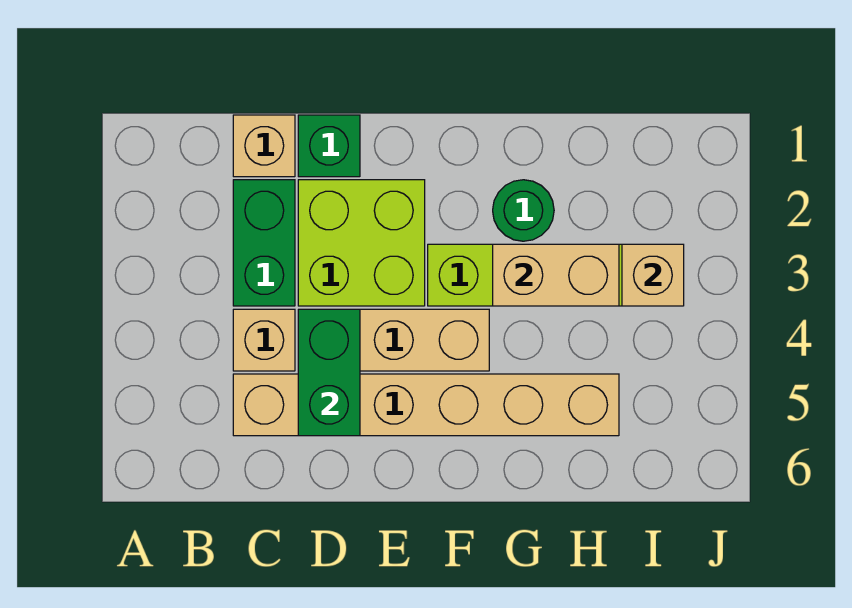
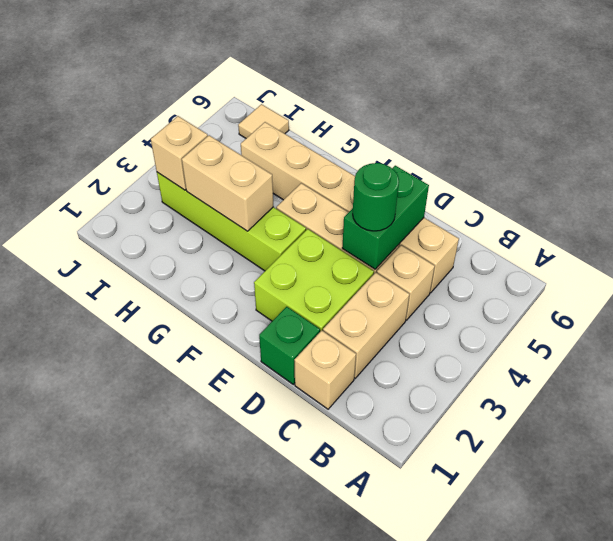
green 1x2 brick [233,180,295,306] -> tan 1x2 brick [323,272,409,378]
green 1x1 round brick [493,180,554,241] -> green 1x1 round brick moved to [353,163,399,231]
none -> tan 1x1 tile [238,104,289,138]

